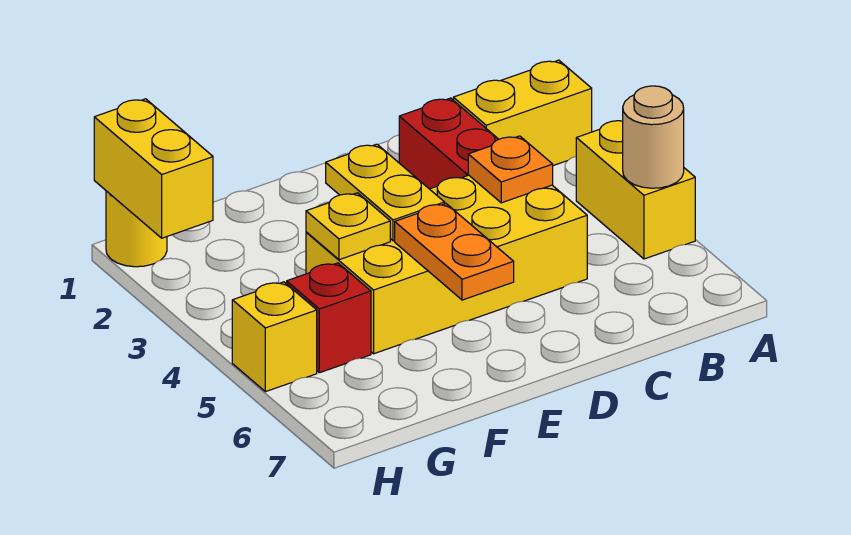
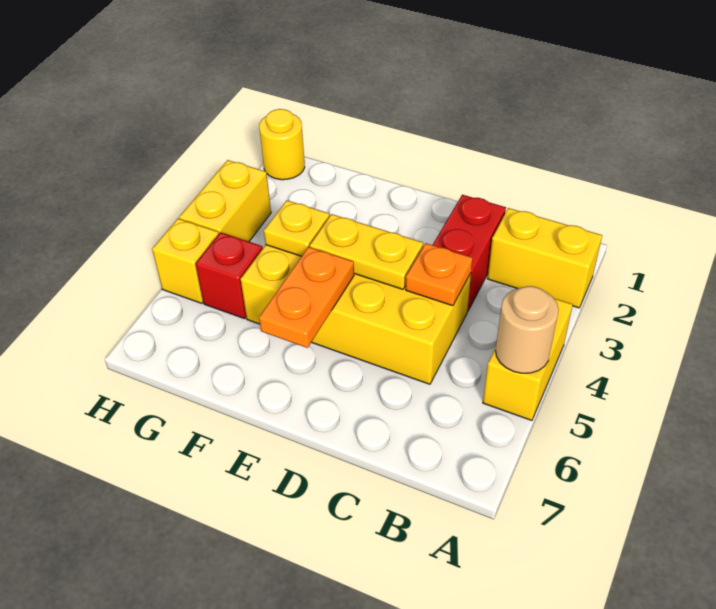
yellow 1x2 plate [326,144,445,241] -> yellow 1x2 plate turned to [310,214,423,289]
yellow 1x2 brick [94,99,213,238] -> yellow 1x2 brick moved to [179,160,271,241]

